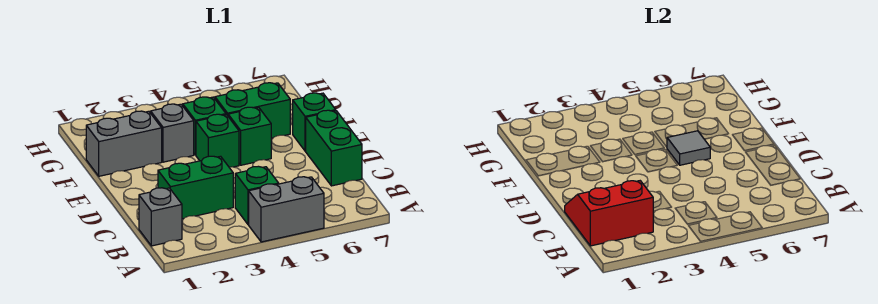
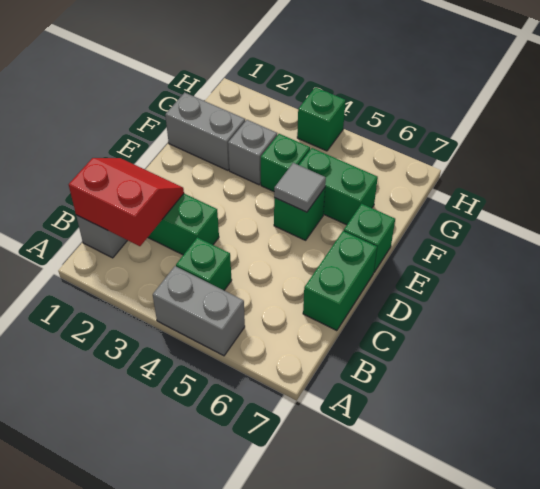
green 1x1 brick [196,114,239,167] -> green 1x1 brick moved to [297,87,346,151]

